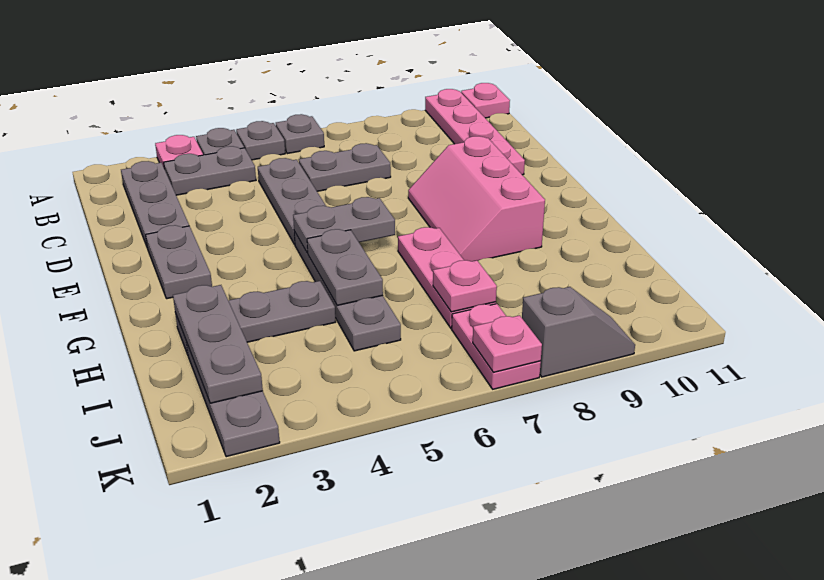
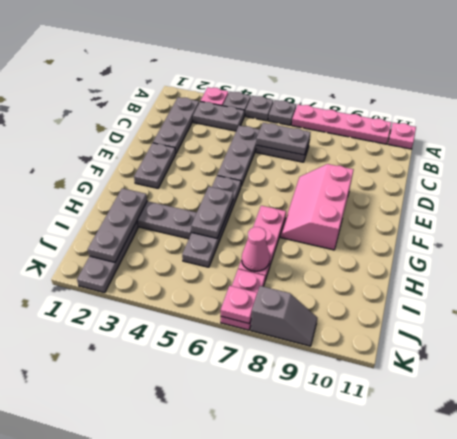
pink 1x4 plate [425,89,525,175] -> pink 1x4 plate turned to [292,105,391,144]
grey 1x2 plate [293,197,395,253] -> grey 1x2 plate moved to [256,123,310,155]
pink 1x1 plate [433,260,497,312] -> pink 1x1 cone [242,227,270,271]

